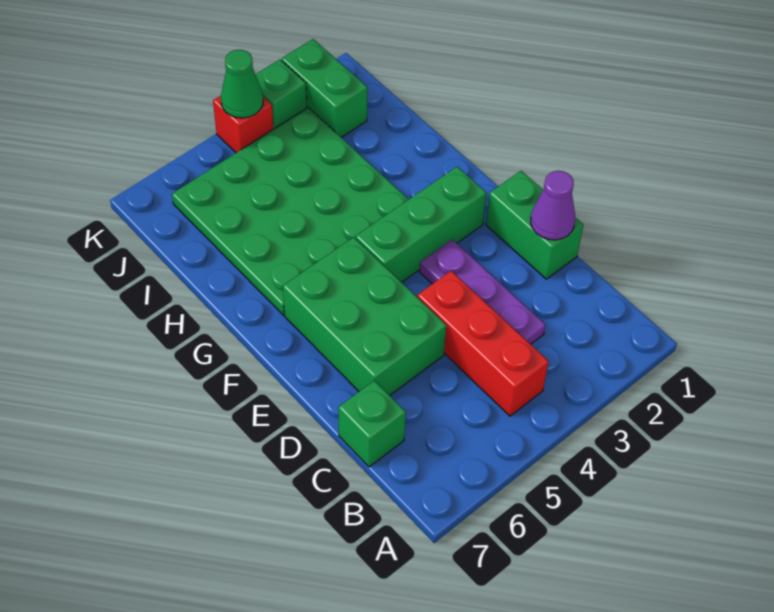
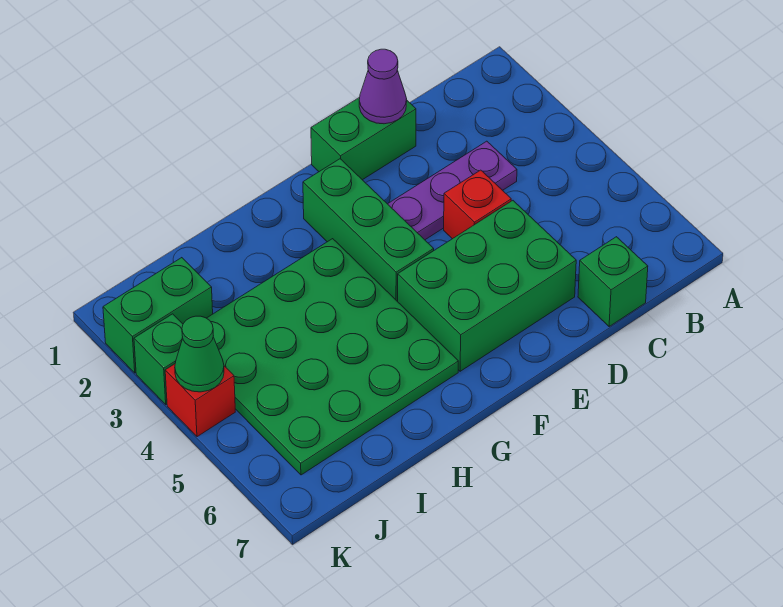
red 1x3 brick [417,271,549,416] -> red 1x1 brick [444,170,511,239]

